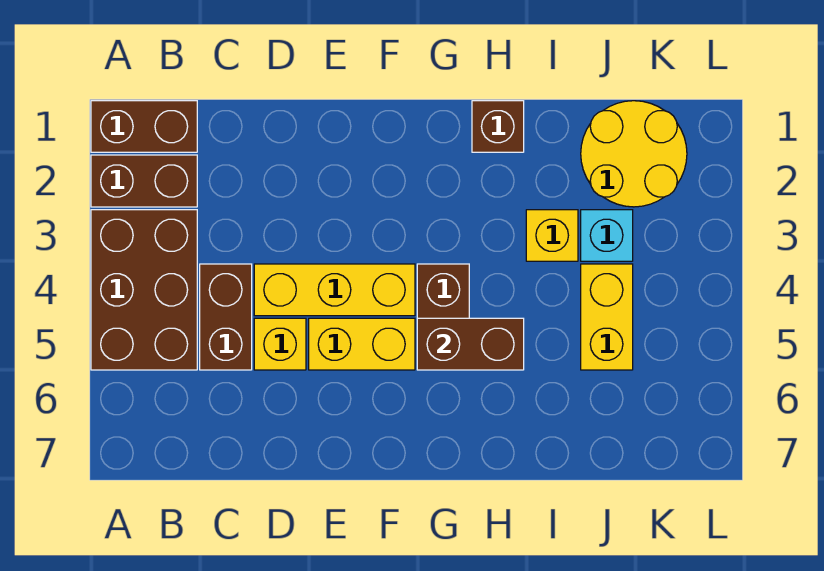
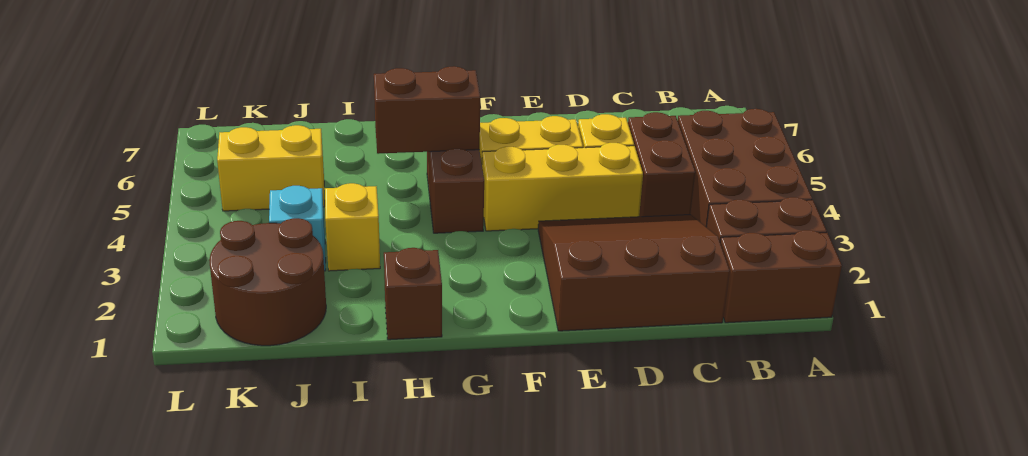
none -> brown 3x3 slope [538,215,730,331]
yellow 2x2 round brick [581,101,687,207] -> brown 2x2 round brick [209,218,326,346]
yellow 1x2 brick [581,264,633,370] -> yellow 1x2 brick turned to [217,125,325,211]

